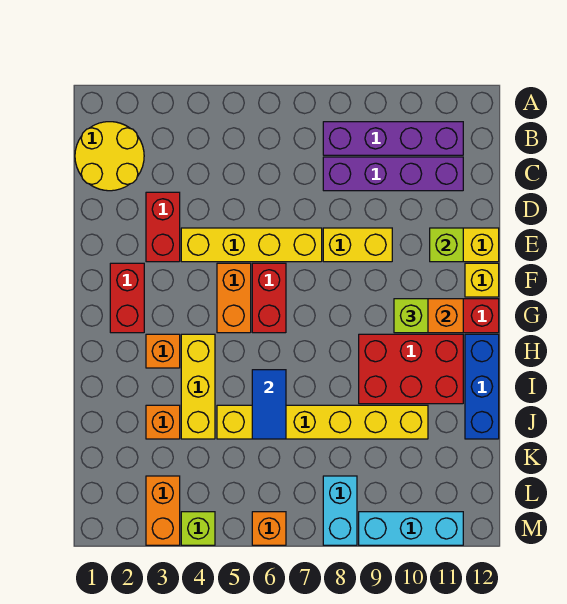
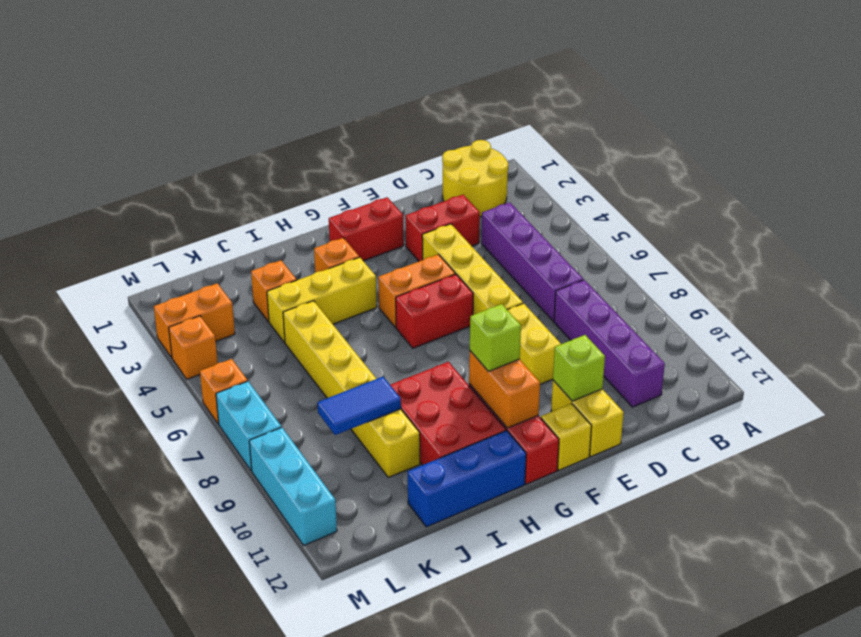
purple 1x4 brick [323,122,463,155] -> purple 1x4 brick moved to [481,202,583,321]
blue 1x2 tile [252,370,286,439] -> blue 1x2 tile moved to [318,377,401,435]
cyan 1x2 brick [323,476,357,545] -> cyan 1x2 brick turned to [216,381,281,471]
lime 1x1 brick [181,512,215,545] -> orange 1x1 brick [169,316,218,379]

